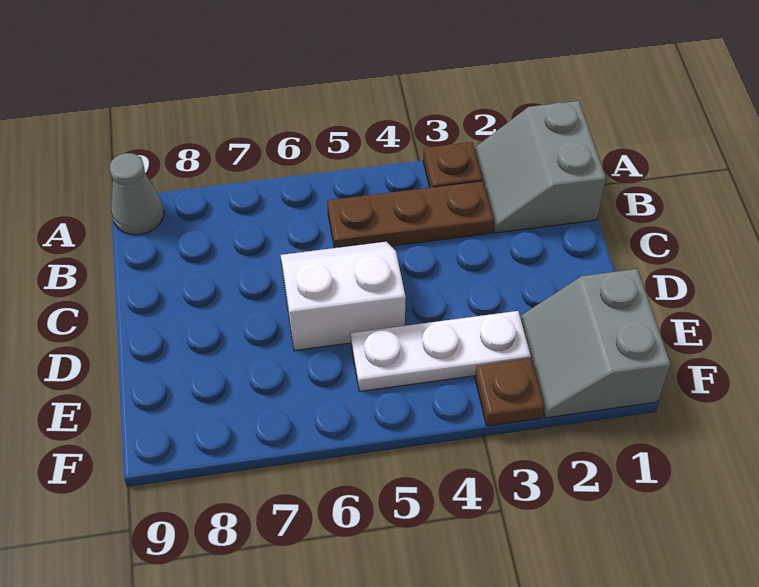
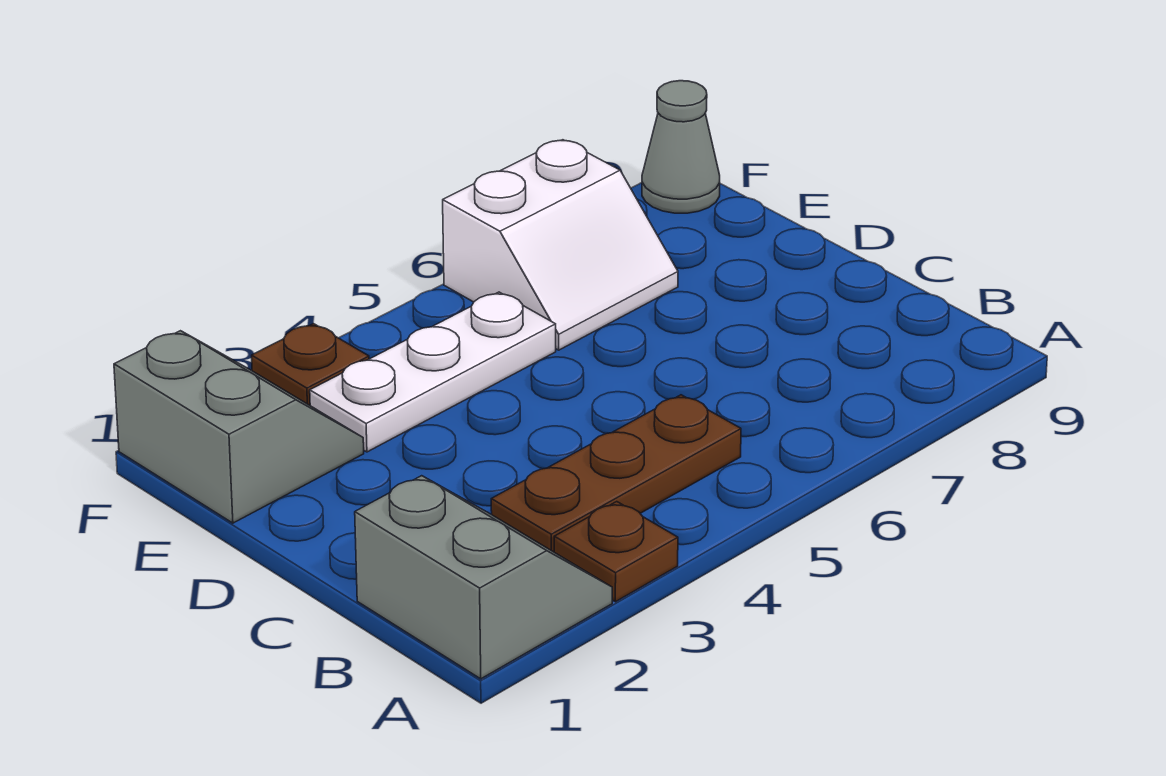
grey 1x1 cone [110,153,164,235] -> grey 1x1 cone moved to [642,81,720,213]
white 2x2 slope [281,241,406,351] -> white 2x2 slope moved to [443,140,678,350]

